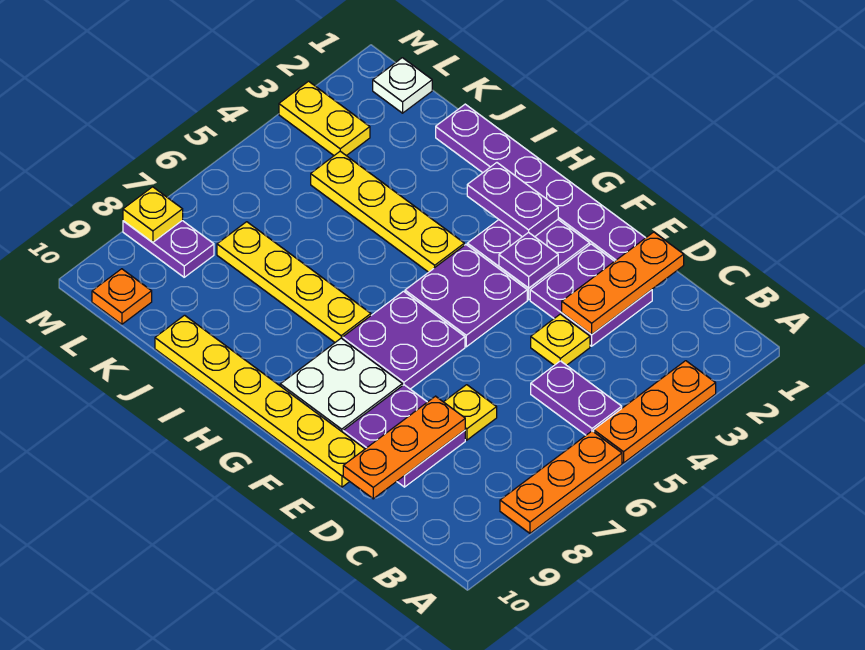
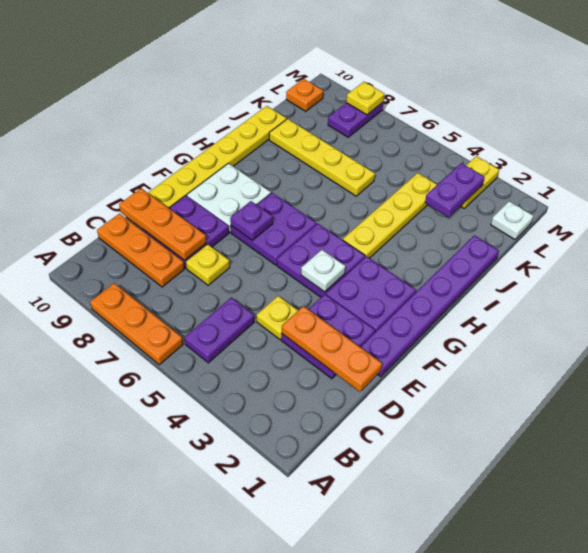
orange 1x3 plate [594,361,716,463] -> orange 1x3 plate moved to [97,214,184,287]
purple 1x1 plate [499,232,558,288] -> purple 1x1 plate moved to [230,201,273,241]
none -> white 1x1 plate [301,250,346,292]
purple 1x2 plate [467,163,558,237] -> purple 1x2 plate moved to [425,163,485,217]
yellow 1x4 plate [217,222,371,342] -> yellow 1x4 plate turned to [269,119,375,196]

